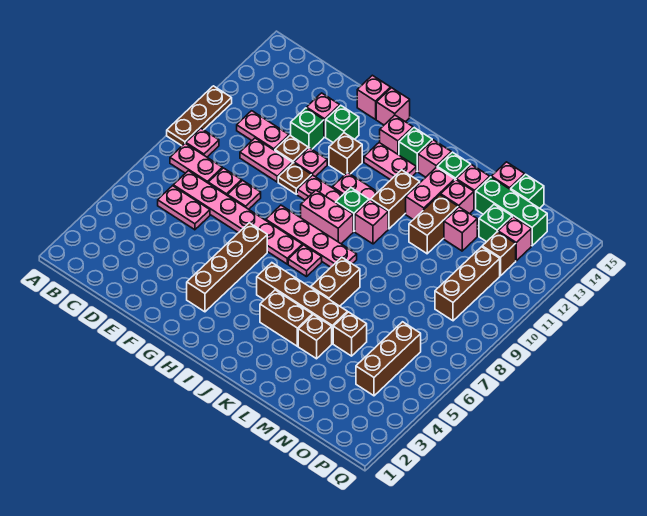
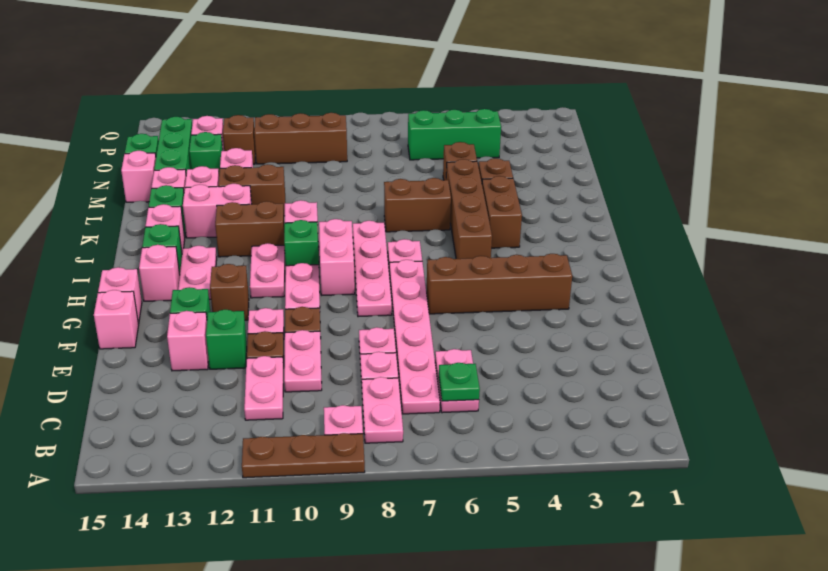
none -> green 1x1 plate [439,363,480,401]
brown 1x3 brick [356,322,421,396] -> green 1x3 brick [408,109,501,160]

